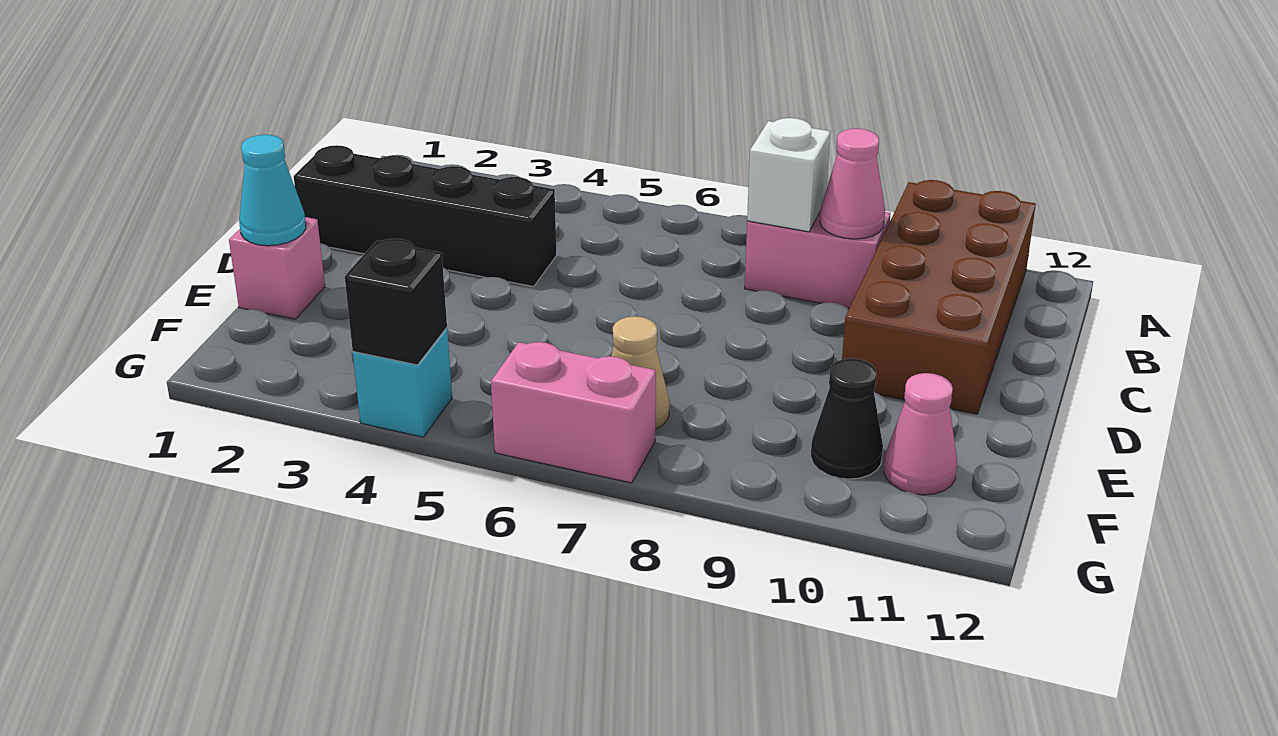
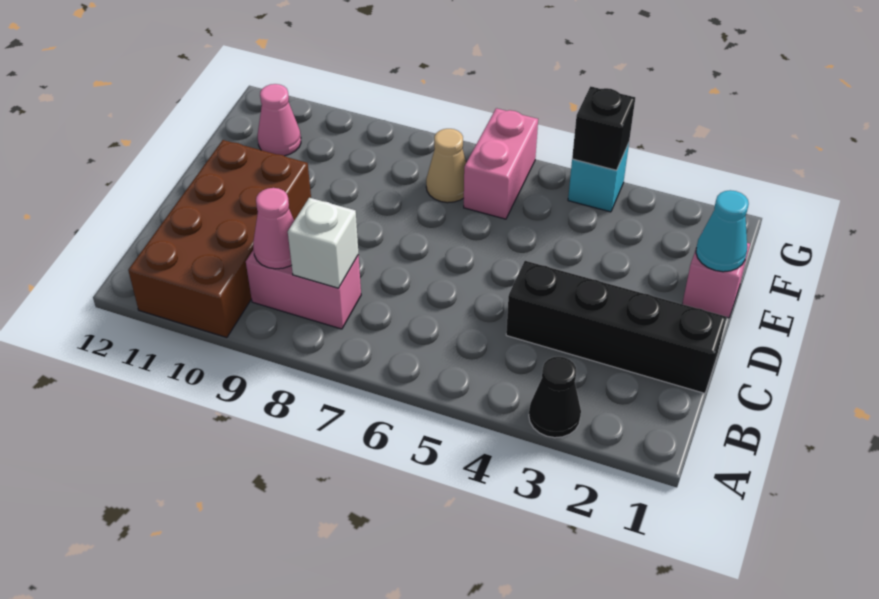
black 1x1 cone [811,358,883,479] -> black 1x1 cone moved to [529,357,581,438]
pink 1x2 brick [491,342,656,483] -> pink 1x2 brick turned to [464,108,538,219]

